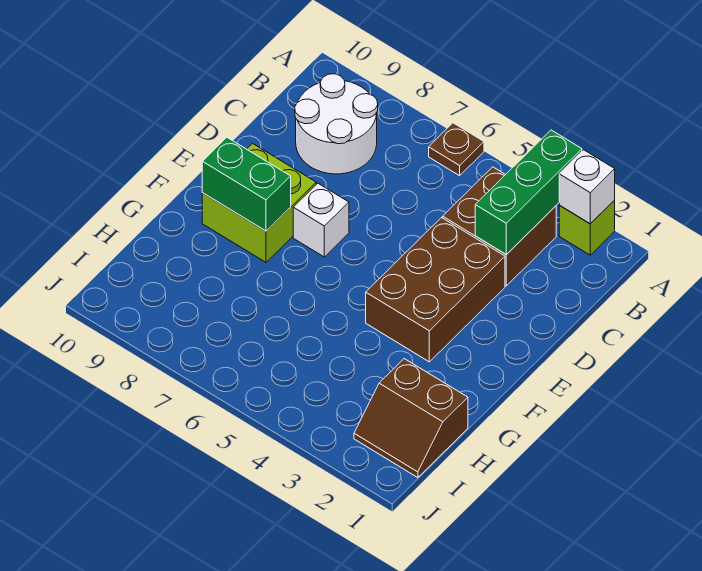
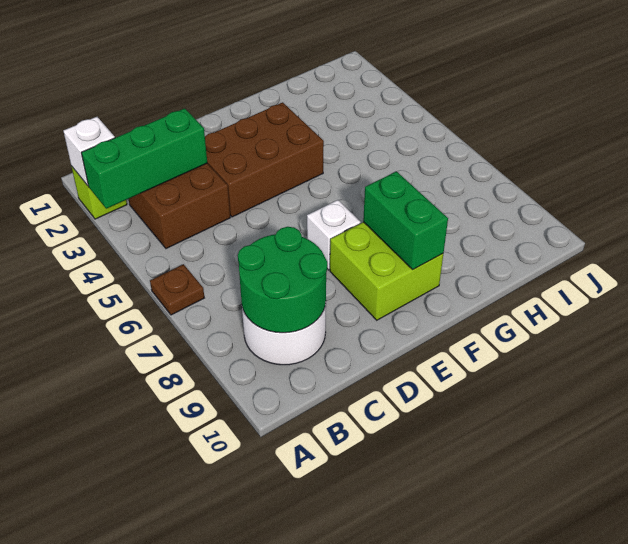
none -> green 2x2 round brick [238,227,327,333]
brown 2x2 slope [354,359,468,478] -> none

